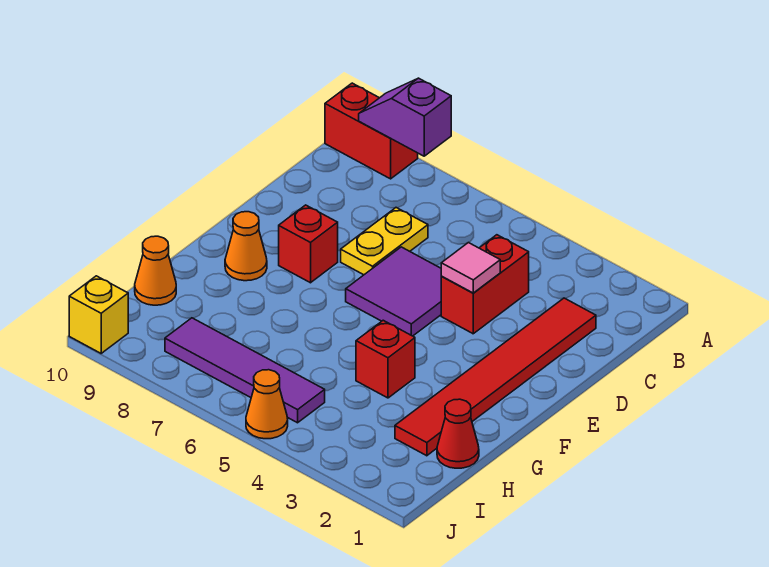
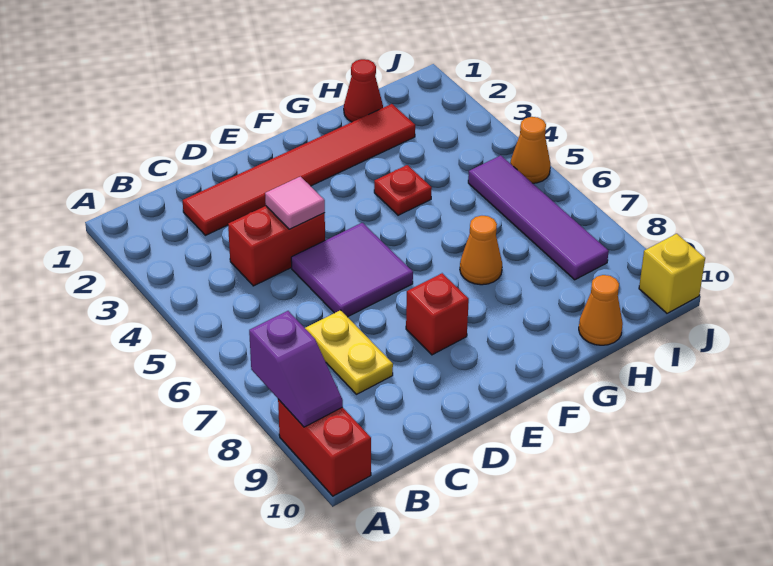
yellow 1x2 plate [341,208,428,275] -> yellow 1x2 plate turned to [305,310,393,394]
orange 1x1 cone [225,212,267,281] -> orange 1x1 cone moved to [460,216,502,285]
red 1x1 brick [356,320,415,398] -> red 1x1 plate [374,165,432,215]

